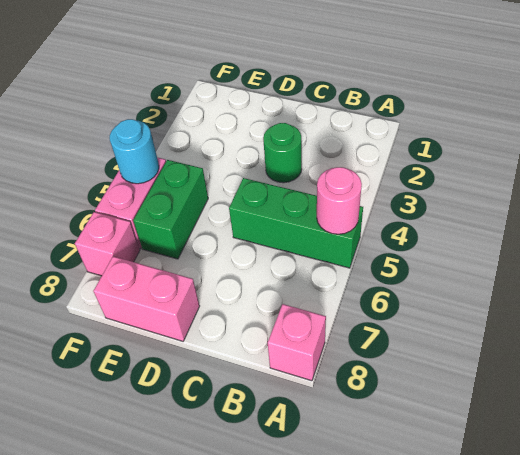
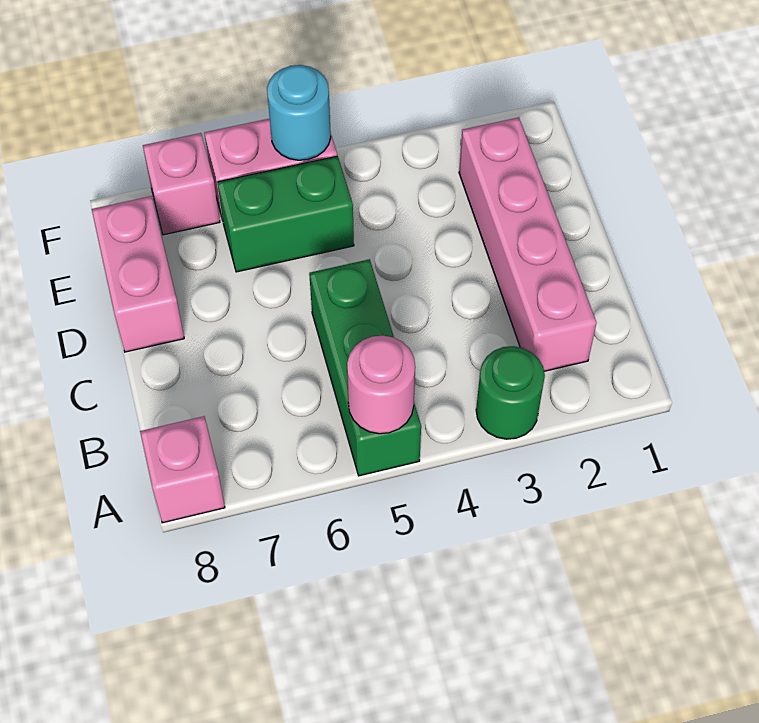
none -> pink 1x4 brick [459,118,597,371]
green 1x1 round brick [263,123,302,183] -> green 1x1 round brick moved to [476,346,545,439]

